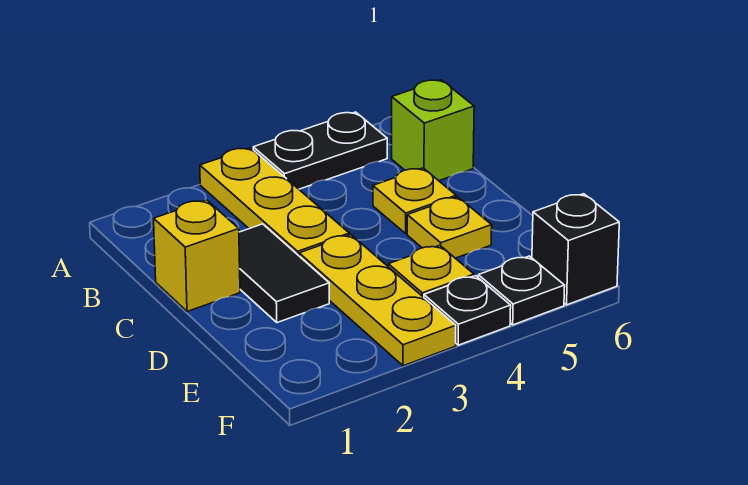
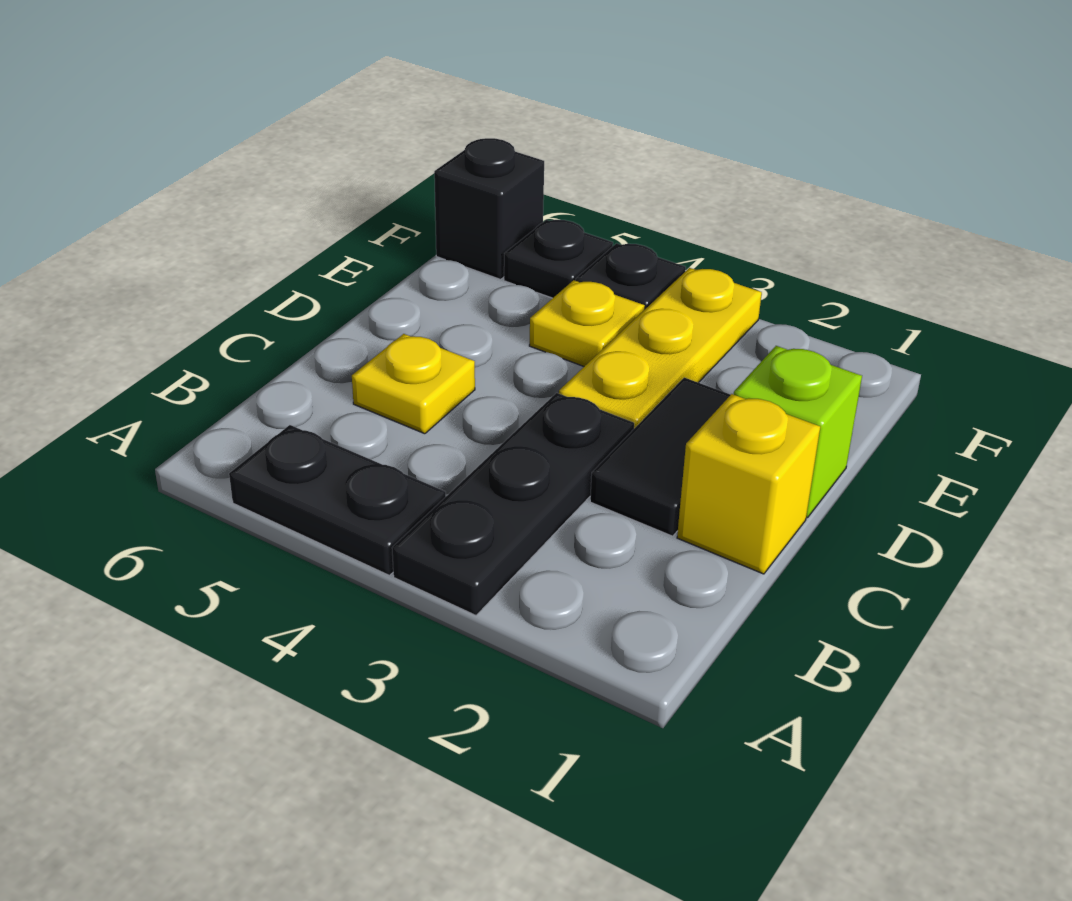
yellow 1x3 plate [200,148,349,256] -> black 1x3 plate [392,393,634,615]
lime 1x1 brick [392,80,474,181] -> lime 1x1 brick moved to [734,346,862,518]
yellow 1x1 plate [407,197,492,258] -> none

